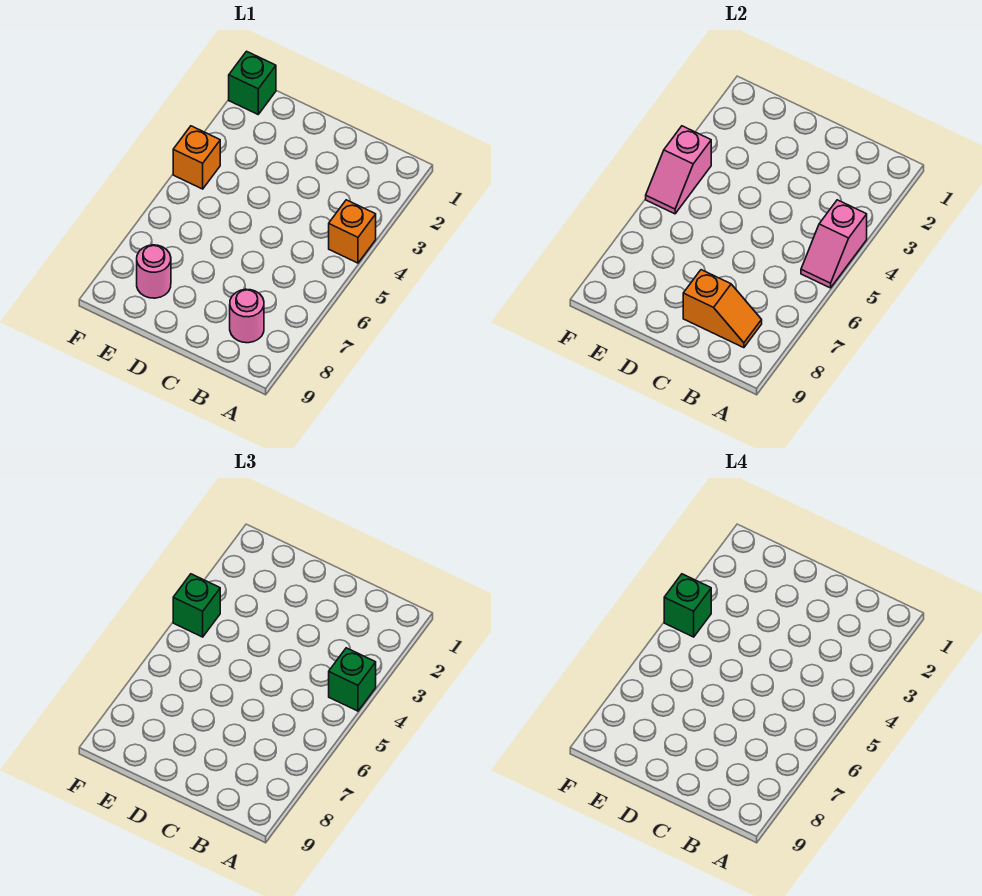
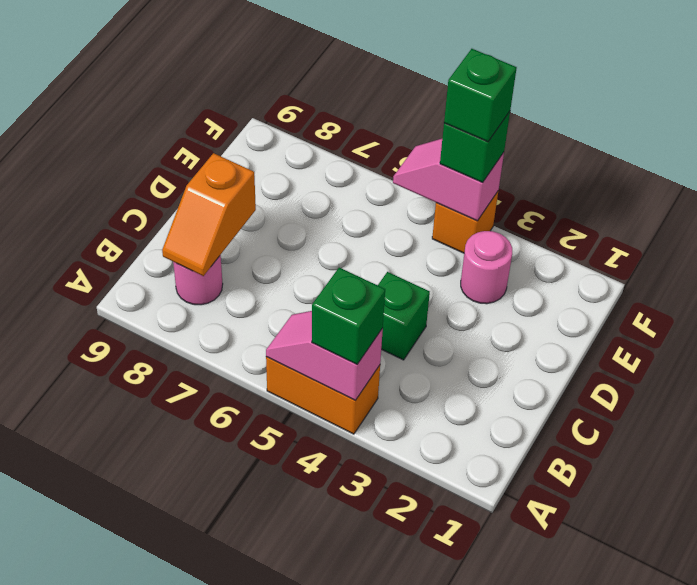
orange 1x1 brick [329,200,376,263] -> orange 1x2 brick [266,357,380,434]
pink 1x1 round brick [137,245,171,298] -> pink 1x1 round brick moved to [461,231,512,304]
green 1x1 brick [229,51,276,114] -> green 1x1 brick moved to [378,272,430,360]

